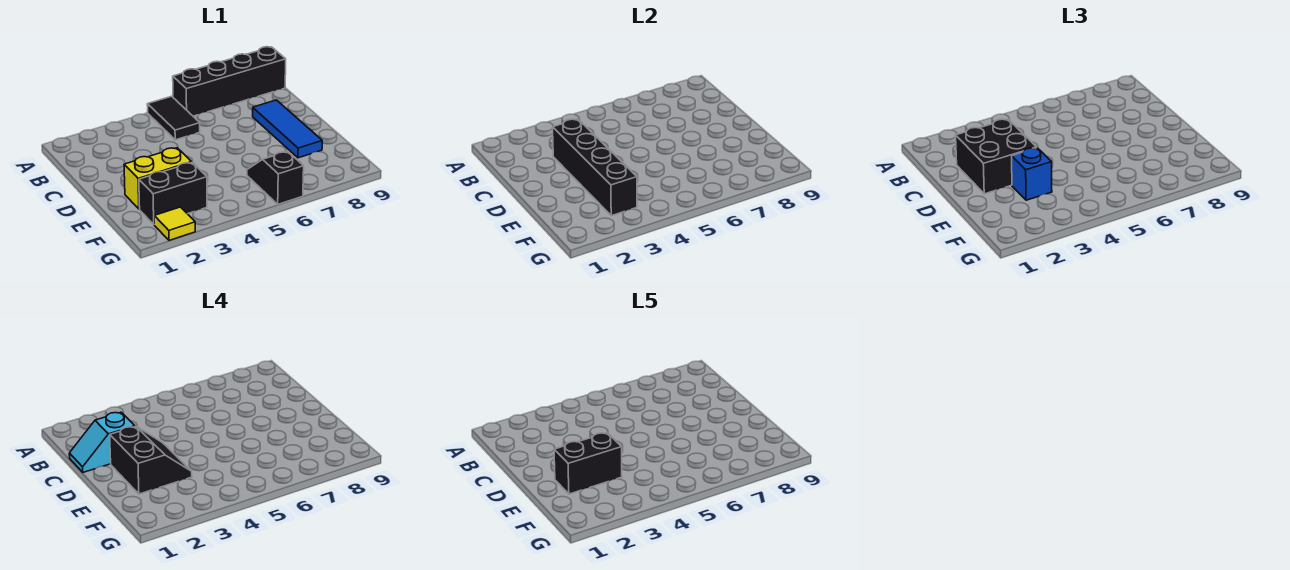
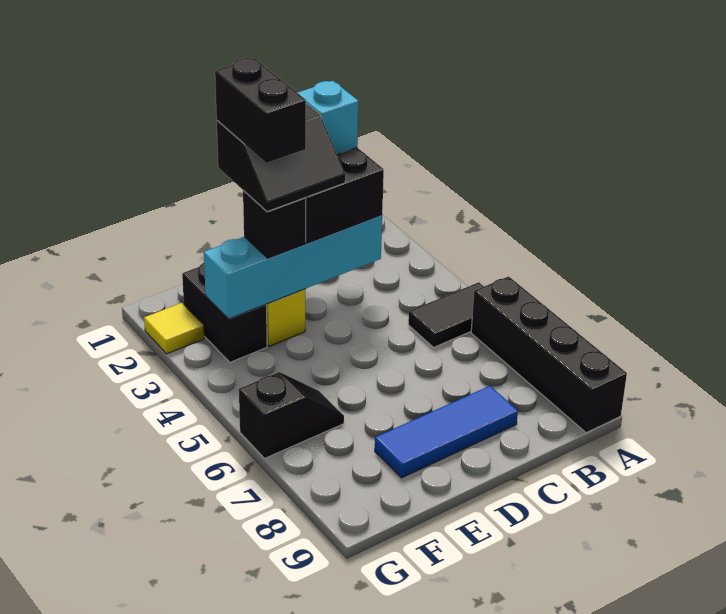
black 1x4 brick [553,119,637,216] -> cyan 1x4 brick [204,215,382,319]
blue 1x1 brick [1012,148,1052,200] -> black 1x1 brick [243,190,306,258]

